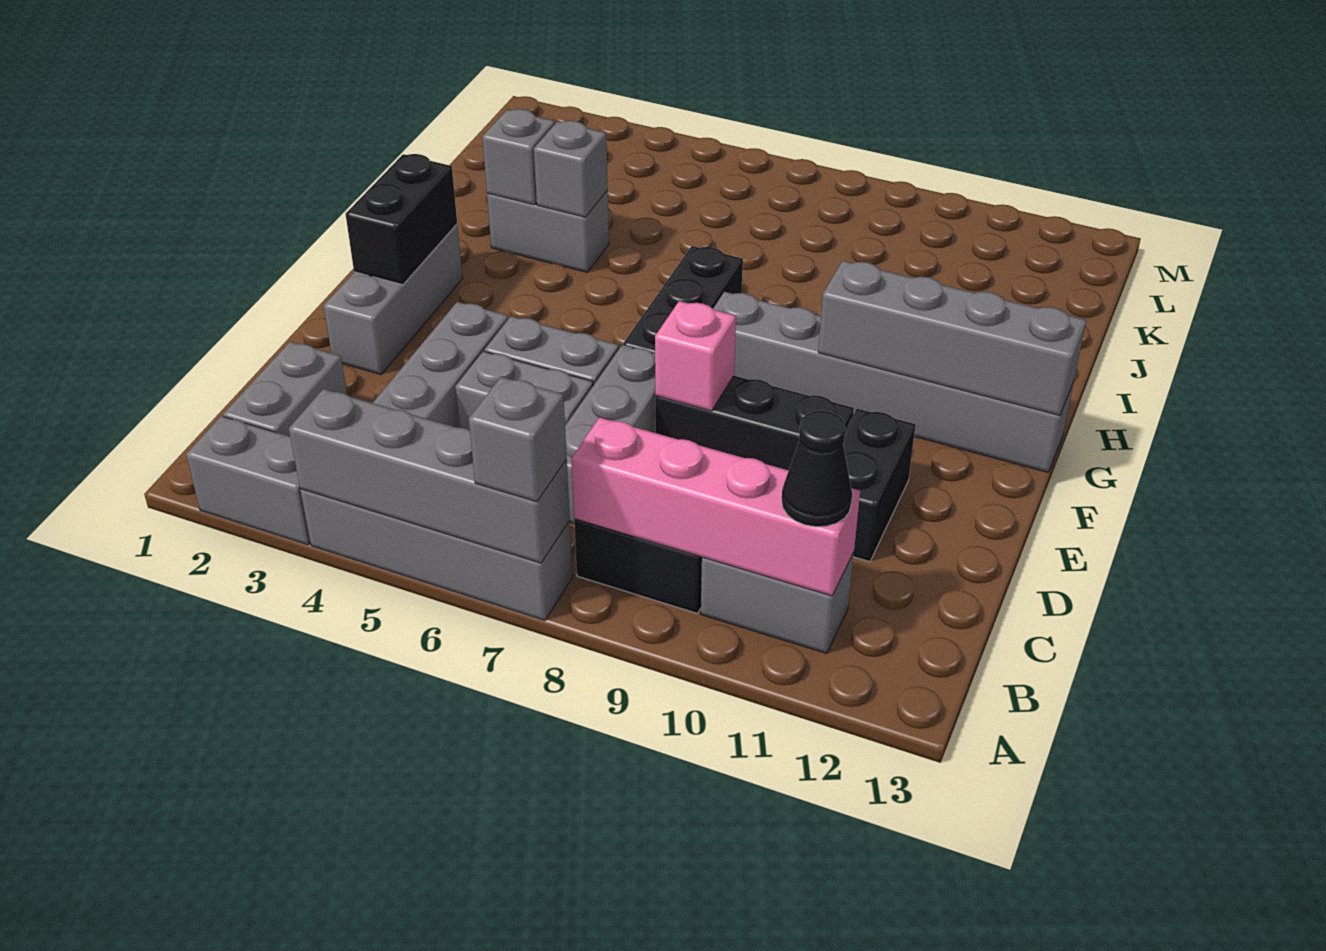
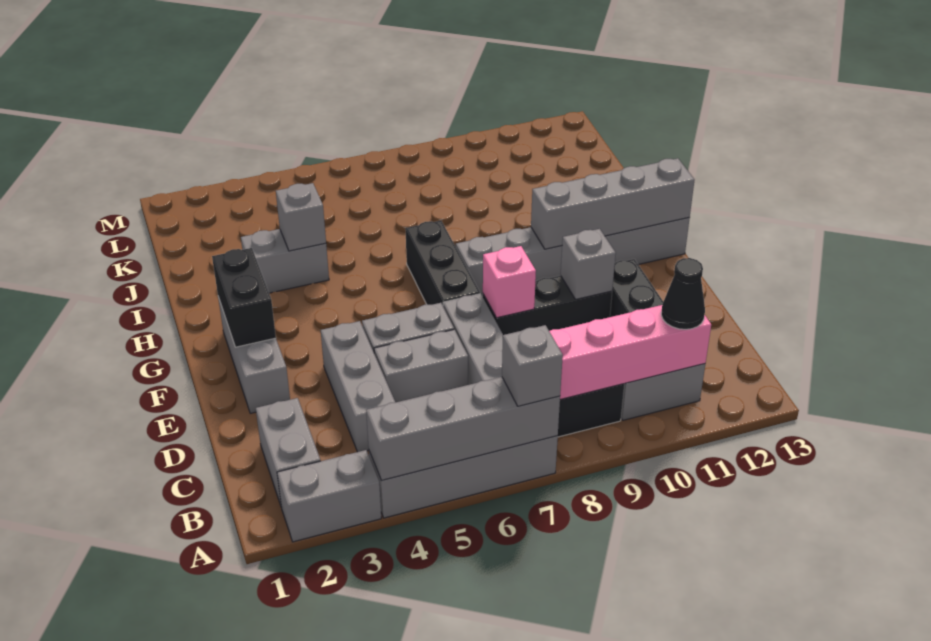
grey 1x1 brick [482,109,555,205] -> grey 1x1 brick moved to [561,229,616,299]

